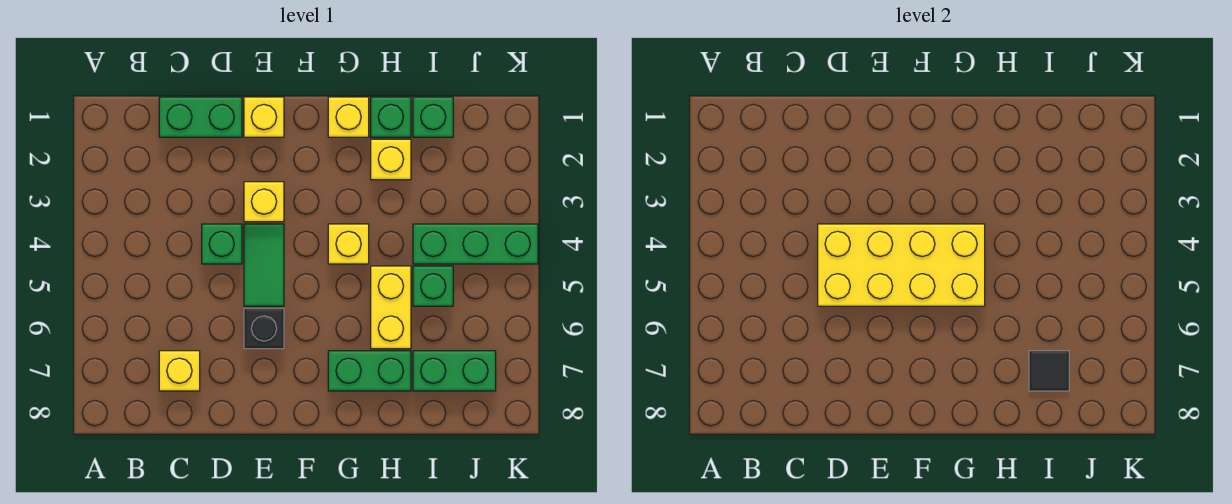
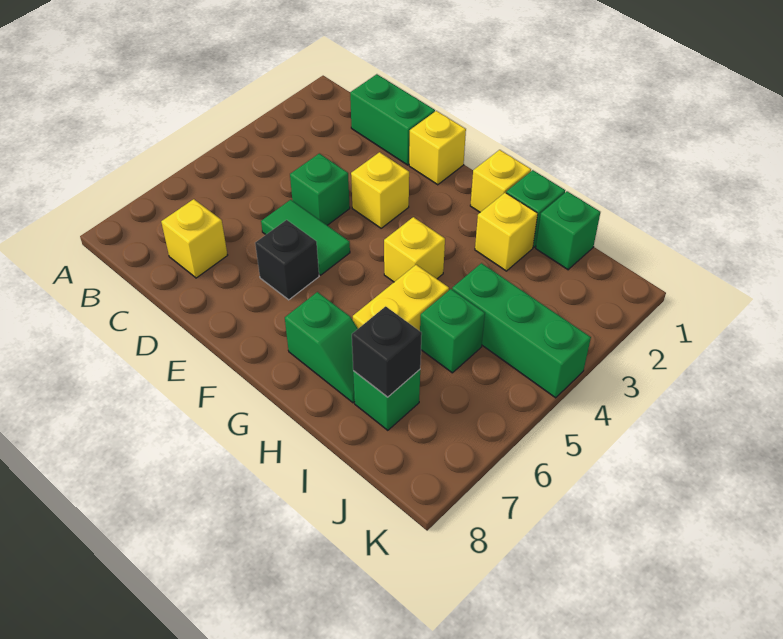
yellow 2x4 brick [818,224,985,306] -> none
green 1x2 tile [244,224,284,306] -> green 1x2 tile turned to [261,200,350,275]
green 1x2 brick [328,351,411,391] -> green 1x2 slope [285,292,358,403]
green 1x2 brick [413,351,496,391] -> green 1x1 brick [353,370,420,430]
black 1x1 tile [1029,351,1069,391] -> black 1x1 brick [352,306,422,397]

